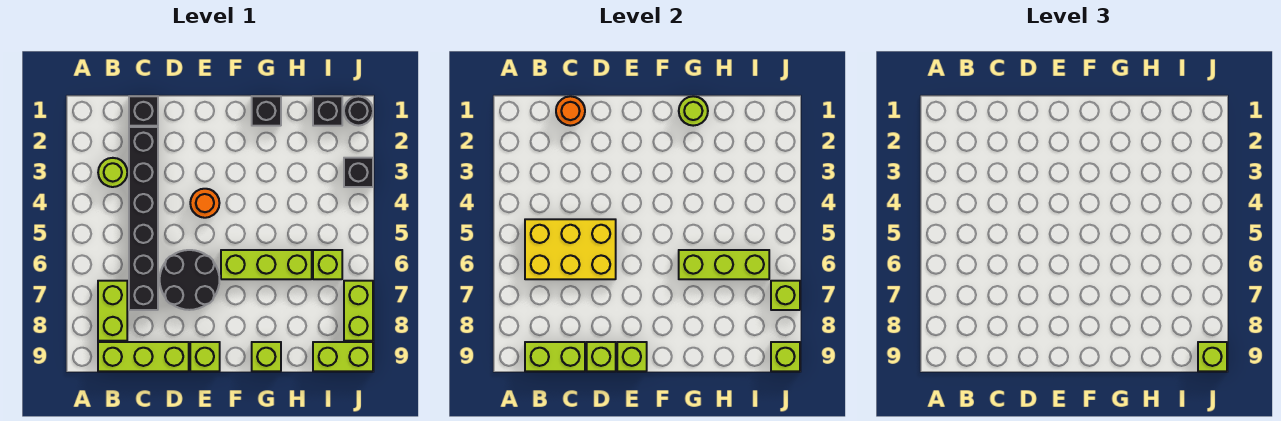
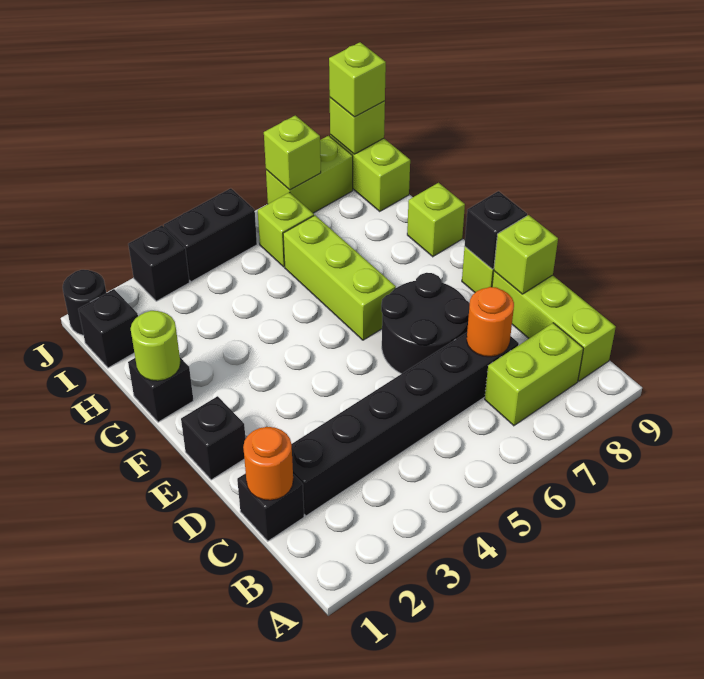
lime 1x1 round brick [98,158,127,187] -> none
yellow 2x3 brick [525,219,616,279] -> none
lime 1x2 brick [525,342,585,371] -> none
none -> black 1x1 brick [181,396,246,480]
orange 1x1 round brick [190,189,219,218] -> orange 1x1 round brick moved to [467,287,514,357]
lime 1x1 brick [617,342,647,371] -> black 1x1 brick [465,191,527,269]
lime 1x3 brick [679,250,769,279] -> none
none -> black 1x2 brick [164,188,257,282]

